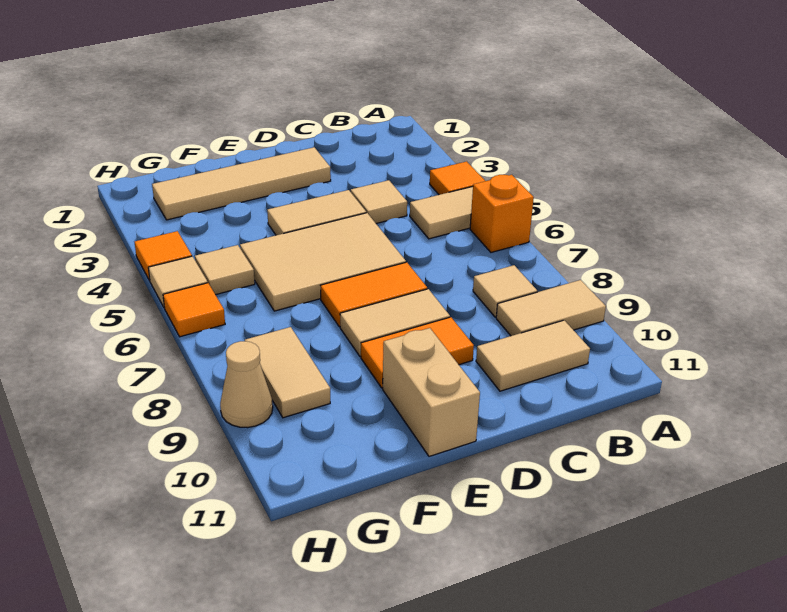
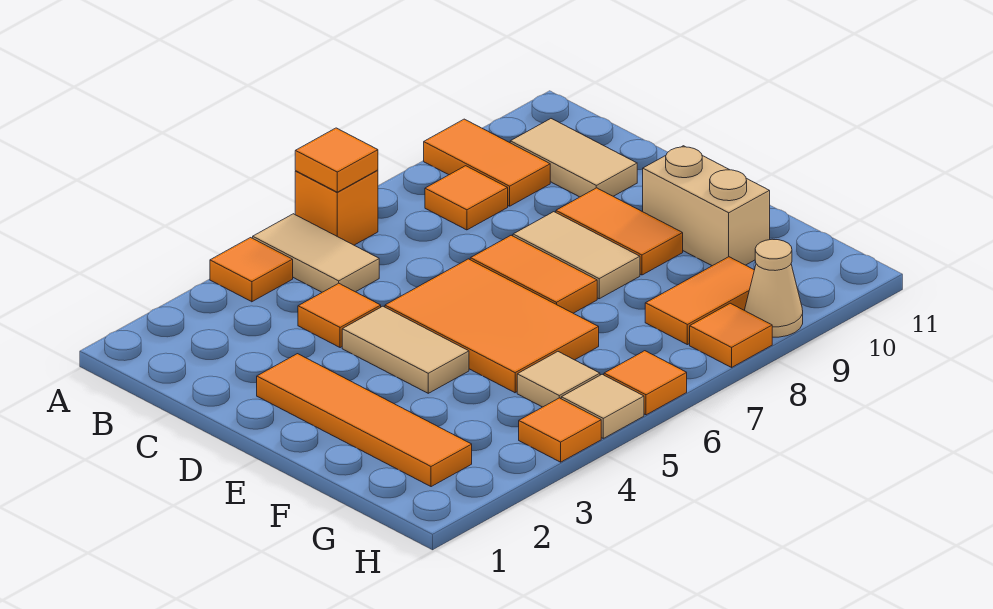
none -> orange 1x1 tile [295,128,378,192]
tan 1x2 tile [496,280,606,336] -> orange 1x2 tile [424,119,550,206]
tan 1x1 tile [473,265,537,317] -> orange 1x1 tile [425,166,508,230]
tan 1x1 tile [351,180,407,224] -> orange 1x1 tile [298,283,381,348]
tan 1x4 tile [152,147,331,220] -> orange 1x4 tile [257,354,472,487]
tan 2x3 tile [240,213,406,311] -> orange 2x3 tile [385,259,599,393]
tan 1x2 brick [383,328,480,456] -> tan 1x2 brick turned to [643,146,770,266]
tan 1x2 tile [245,327,330,418] -> orange 1x2 tile [645,257,754,345]
none -> orange 1x1 tile [690,303,772,367]

